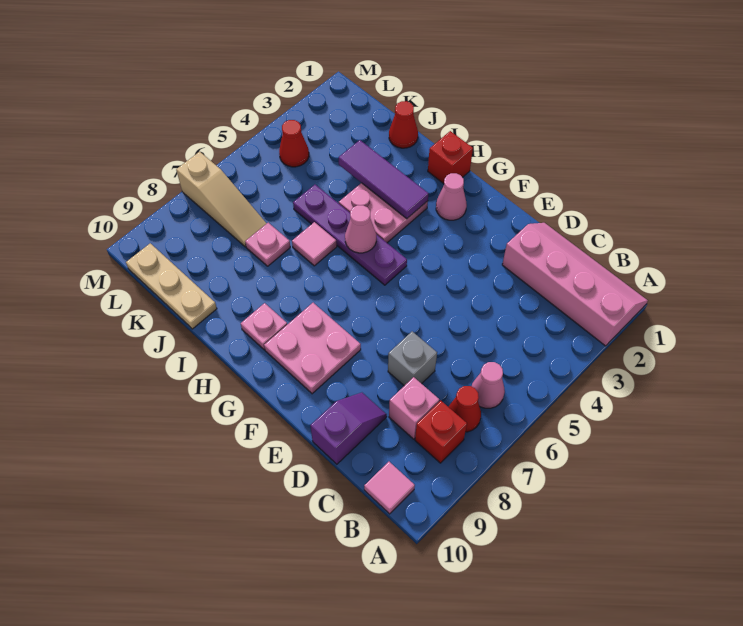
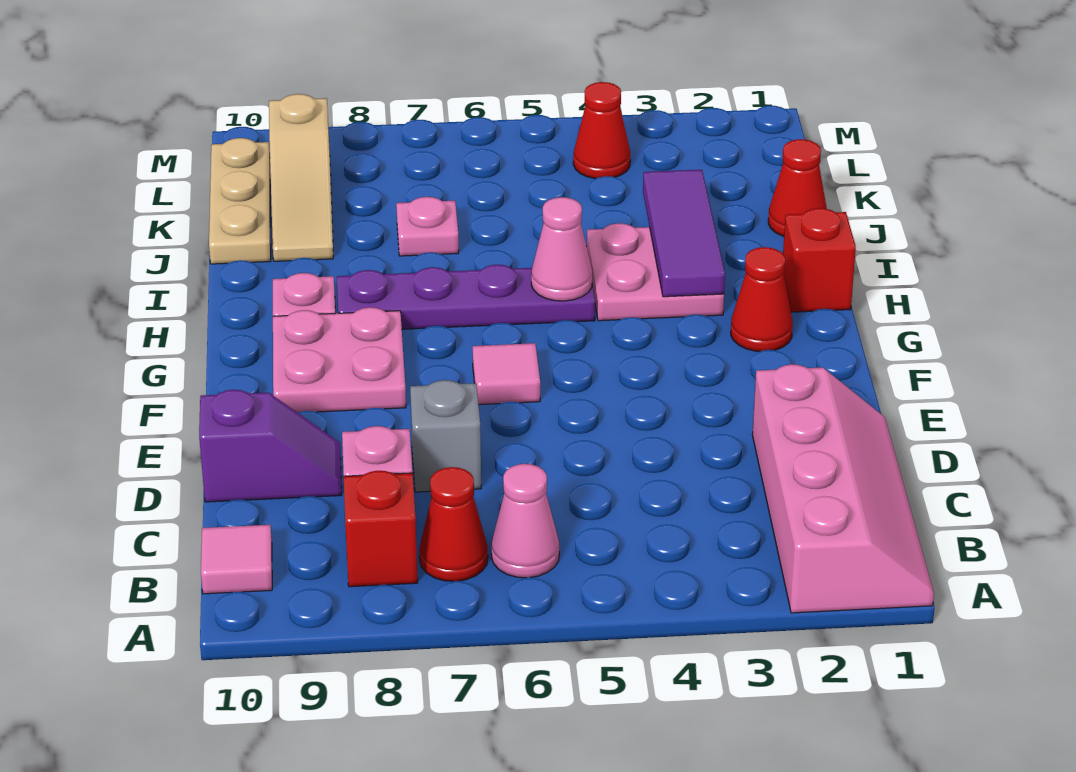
pink 1x1 cone [436,173,467,220] -> red 1x1 cone [731,247,793,351]
purple 1x4 plate [293,185,407,285] -> purple 1x4 plate turned to [337,265,595,329]
pink 1x1 tile [292,222,337,266] -> pink 1x1 tile moved to [472,343,540,405]
tan 1x3 slope [176,152,267,247] -> tan 1x3 slope moved to [269,94,333,261]

